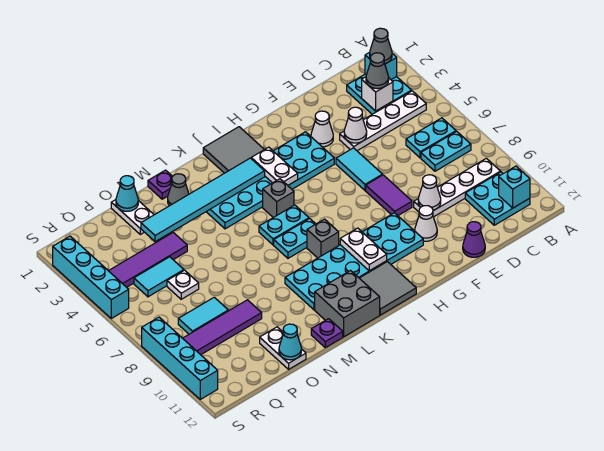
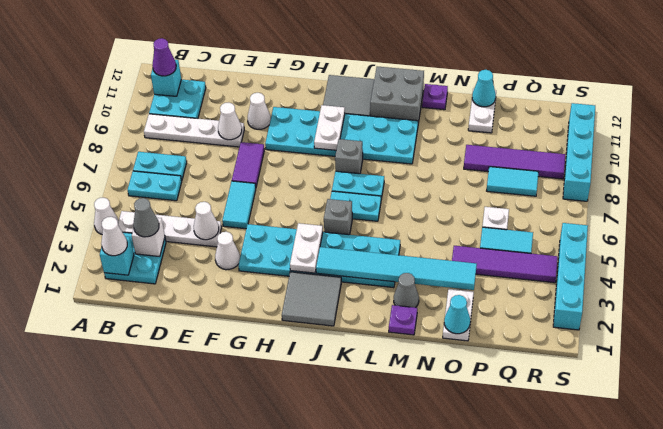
none -> white 1x1 cone [94,198,118,234]
grey 1x1 cone [370,28,392,63] -> white 1x1 cone [101,217,127,256]
purple 1x1 cone [463,222,485,257] -> purple 1x1 cone moved to [152,38,176,76]

